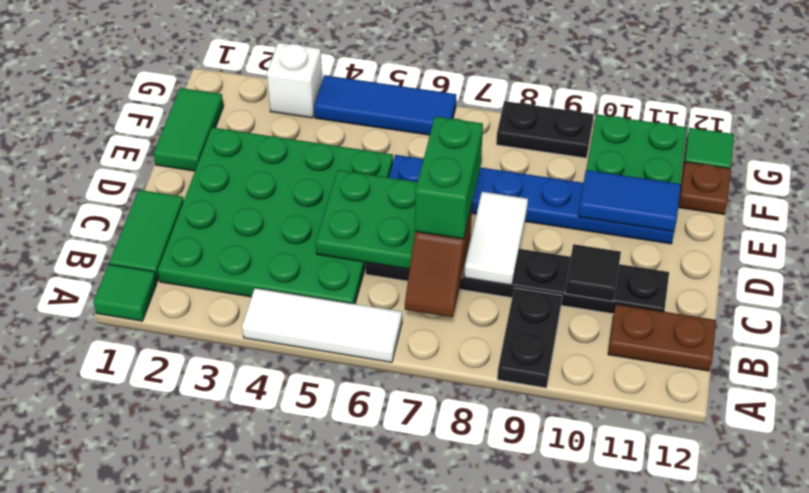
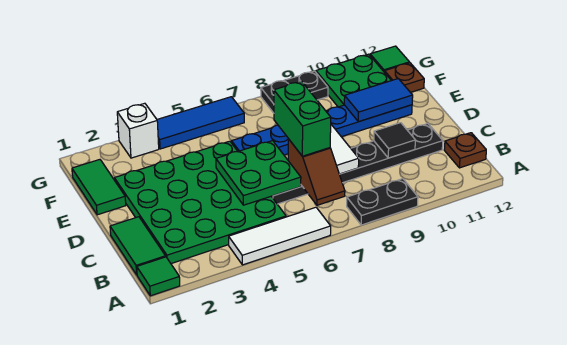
black 1x2 plate [497,288,562,388] -> black 1x2 plate turned to [347,179,418,225]
brown 1x2 plate [608,304,716,371] -> brown 1x1 plate [444,133,486,168]

